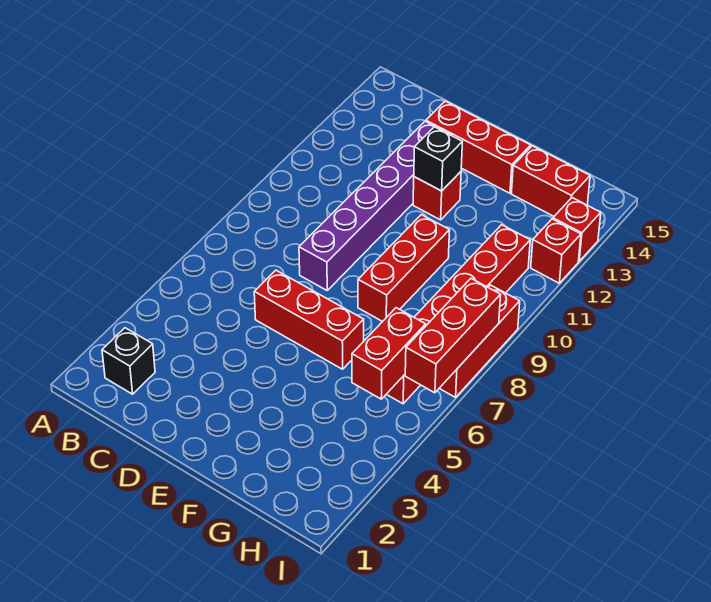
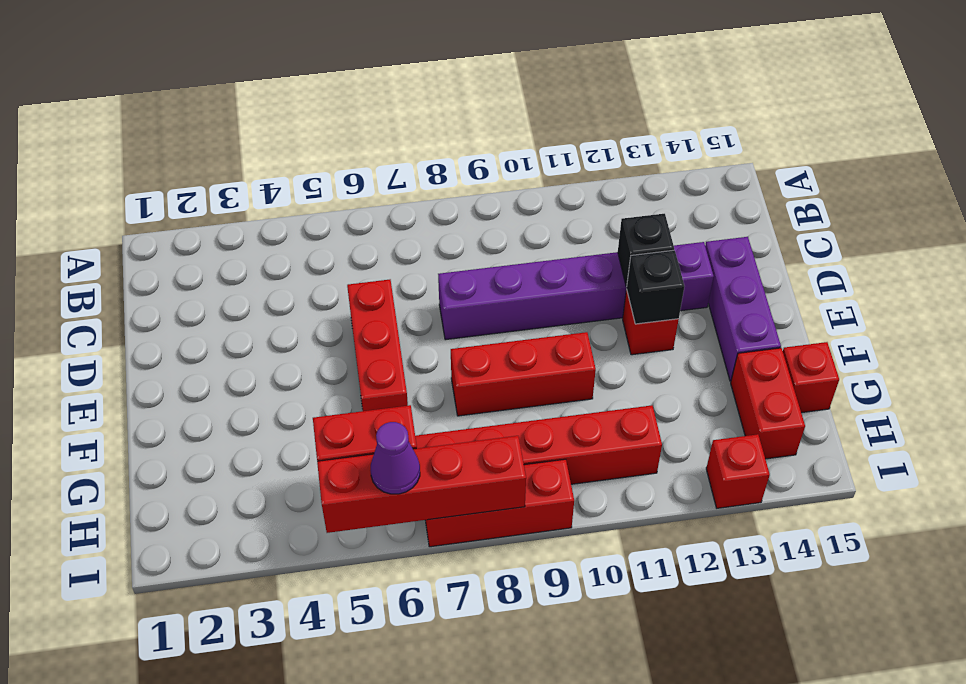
black 1x1 brick [102,328,155,394] -> black 1x1 brick moved to [618,214,674,287]
red 1x3 brick [426,101,531,193] -> purple 1x3 brick [705,237,781,381]
red 1x3 brick [405,279,500,393] -> red 1x4 brick [317,436,526,533]
none -> purple 1x1 cone [370,422,420,494]
red 1x1 brick [531,219,581,283] -> red 1x1 brick moved to [783,342,839,413]

